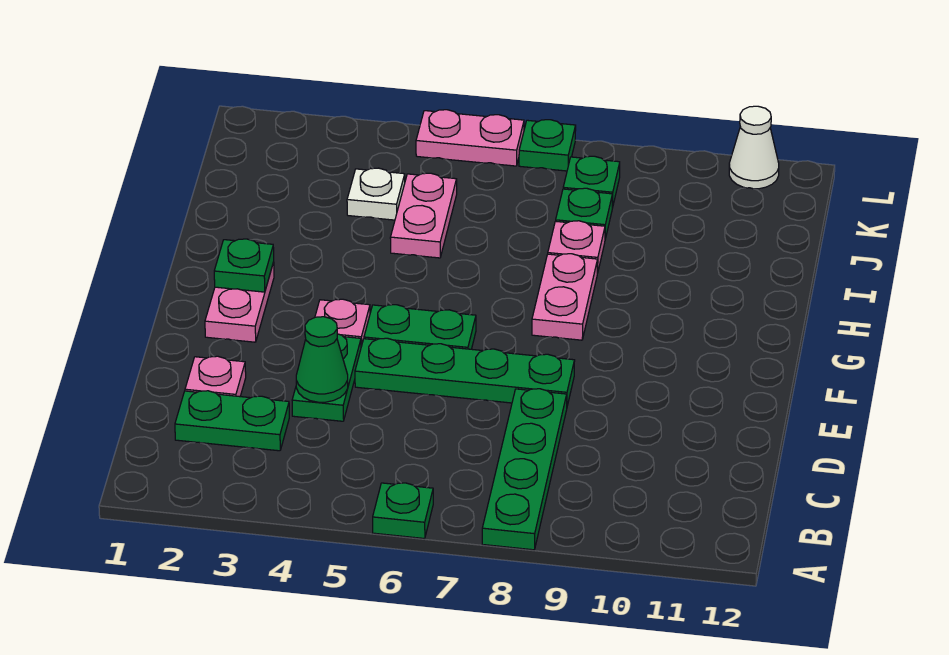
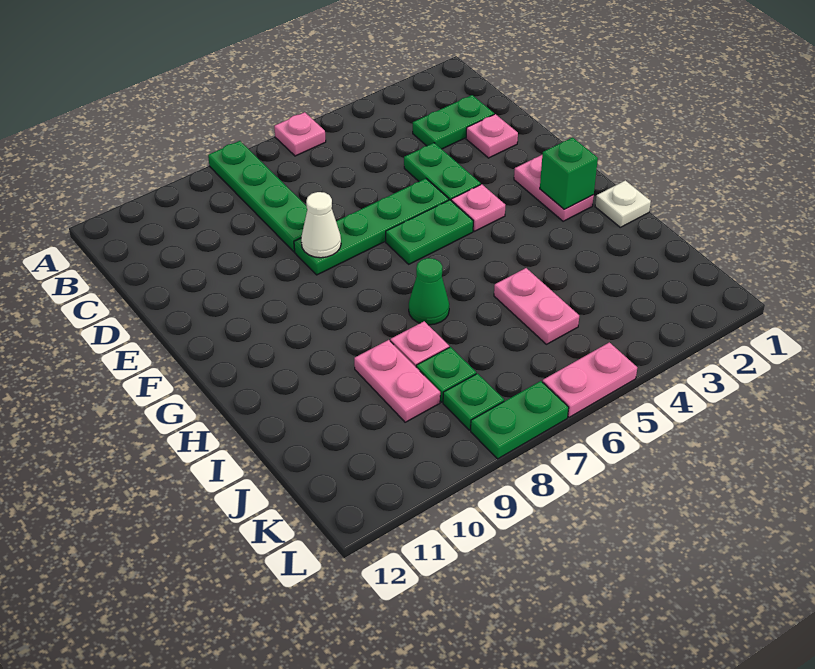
green 1x1 plate [373,483,433,539] -> pink 1x1 plate [274,112,326,156]
green 1x1 cone [296,317,348,402] -> green 1x1 cone moved to [409,258,449,325]
green 1x1 plate [214,239,274,292] -> green 1x1 brick [540,138,598,209]
pink 1x2 plate [532,254,598,340] -> pink 1x2 plate moved to [354,340,440,422]
white 1x1 plate [347,168,405,220] -> white 1x1 plate moved to [595,180,651,227]
green 1x1 plate [519,120,576,171] -> green 1x2 plate [471,381,569,459]
white 1x1 cone [729,106,779,189] -> white 1x1 cone moved to [301,192,341,258]

